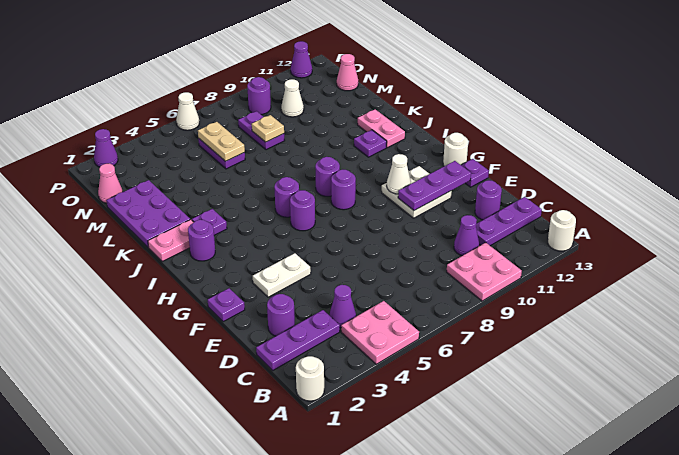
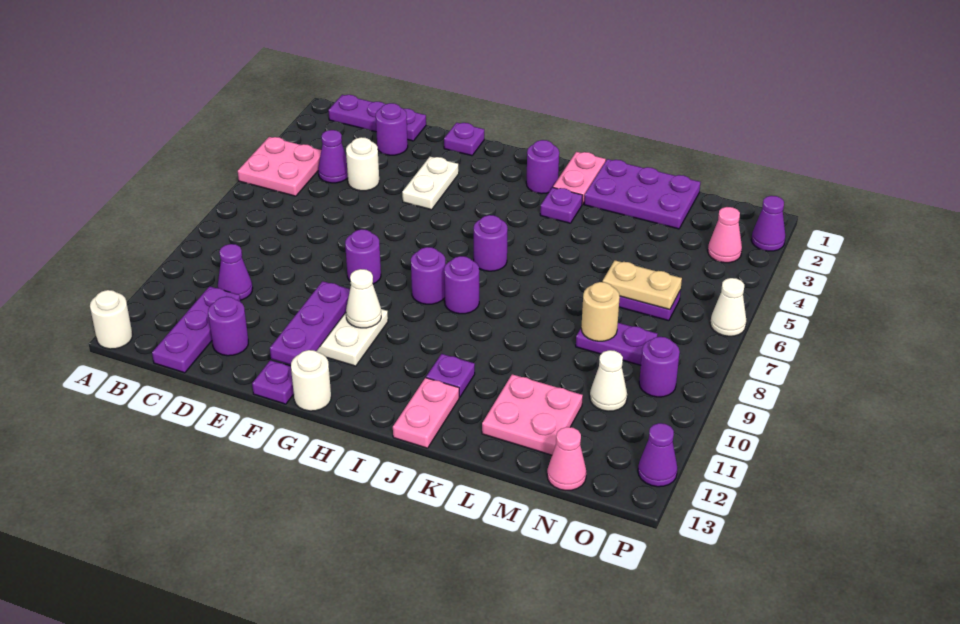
white 1x1 round brick [296,356,324,401] -> white 1x1 round brick moved to [346,137,379,191]
pink 2x2 plate [447,243,522,301] -> pink 2x2 plate moved to [482,374,583,455]
purple 1x3 plate [256,310,340,370] -> purple 1x3 plate turned to [328,95,426,141]
purple 1x1 round brick [290,190,315,231] -> purple 1x1 round brick moved to [345,229,381,284]
pink 1x2 plate [358,109,405,148] -> pink 1x2 plate turned to [393,378,459,448]
tan 1x1 plate [252,115,284,142] -> tan 1x1 round brick [581,282,620,341]
pink 1x1 cone [98,164,122,203] -> pink 1x1 cone moved to [708,207,742,263]

